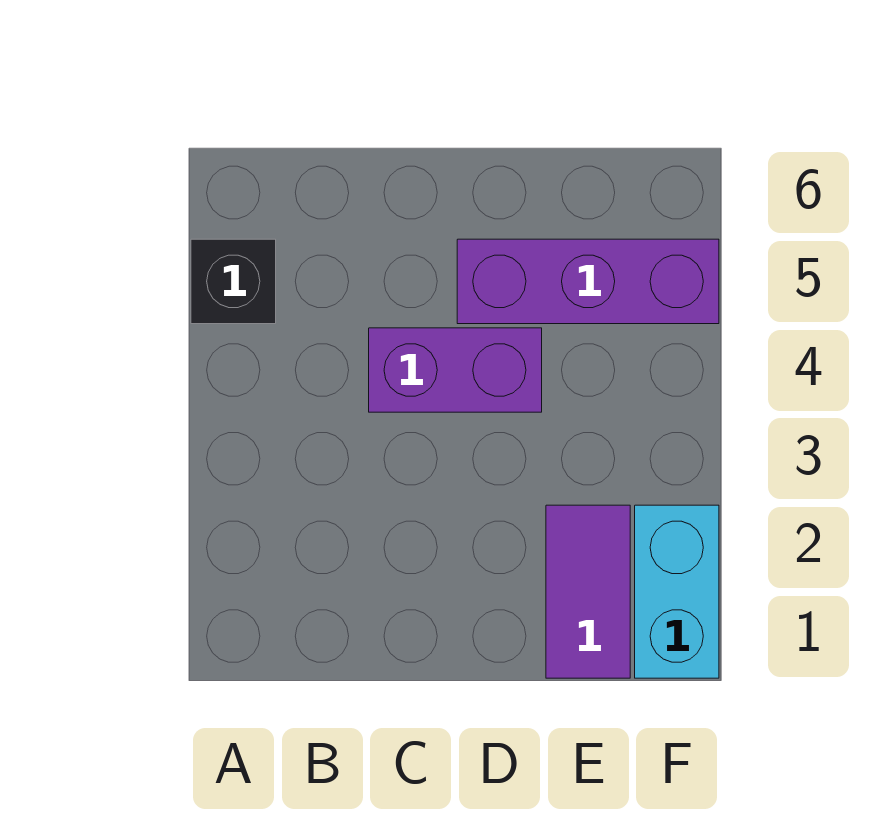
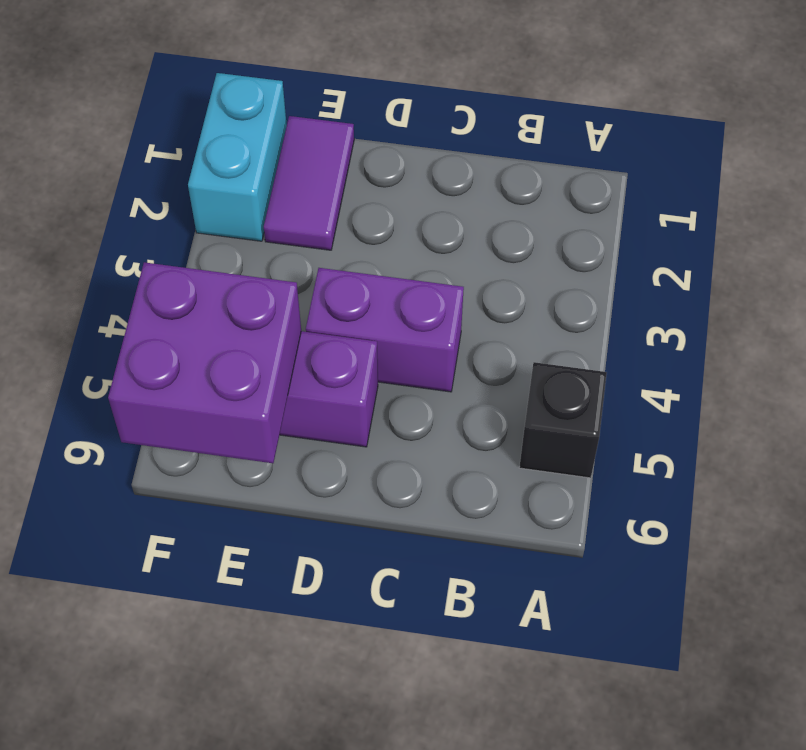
none -> purple 2x2 brick [108,262,301,463]

